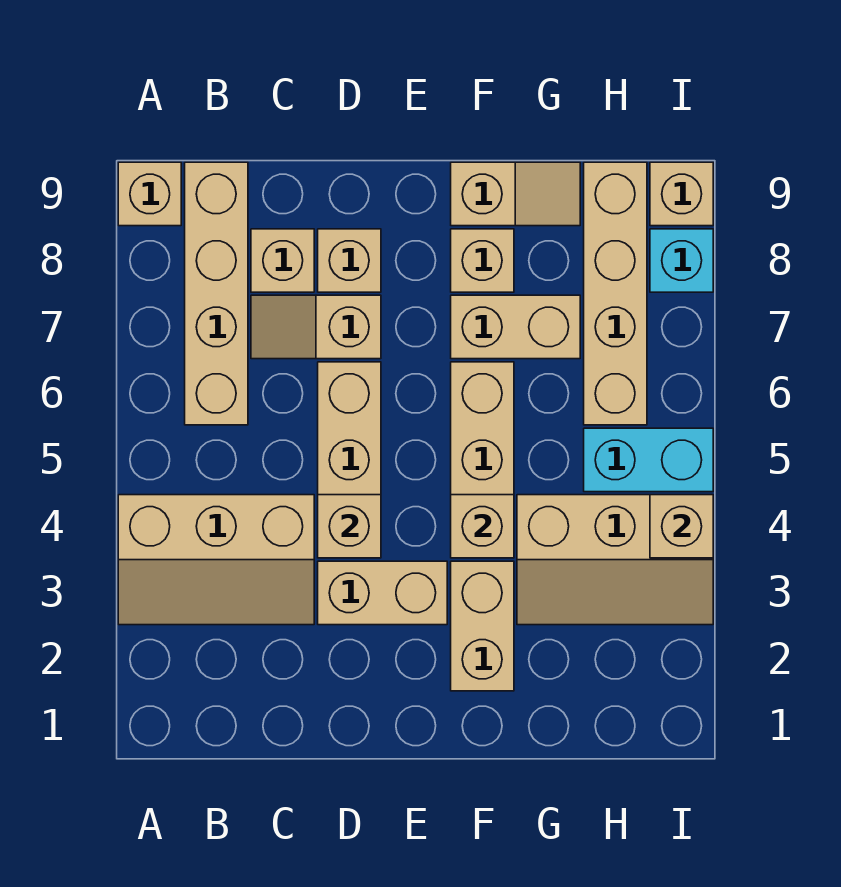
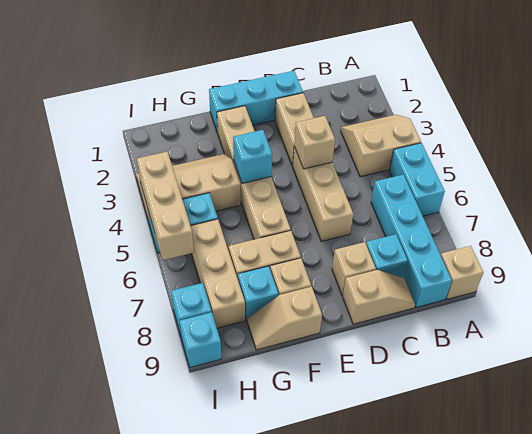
tan 2x3 slope [118,495,314,625] -> tan 2x2 slope [341,115,421,177]
none -> cyan 1x2 brick [389,143,445,216]
tan 1x4 brick [185,162,248,425] -> cyan 1x4 brick [371,175,452,308]
tan 1x2 slope [251,295,381,359] -> tan 1x2 slope moved to [343,270,415,324]
tan 1x1 brick [251,229,314,292] -> cyan 1x1 brick [366,234,408,277]
none -> cyan 1x3 brick [209,71,303,133]
tan 1x2 brick [318,561,447,625] -> tan 1x2 brick turned to [275,93,314,166]
tan 1x1 brick [451,495,514,558] -> cyan 1x1 brick [233,130,272,183]
none -> cyan 1x1 brick [238,266,278,320]
tan 1x4 brick [584,162,647,425] -> tan 1x3 brick [191,219,245,328]
tan 1x1 brick [650,495,713,558] -> tan 1x3 brick [137,151,194,260]
tan 1x1 brick [650,162,713,226] -> cyan 1x1 brick [179,312,221,367]

